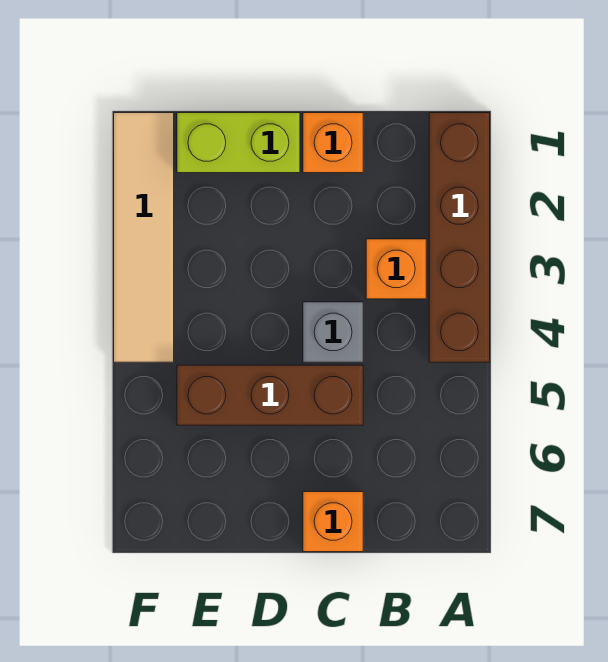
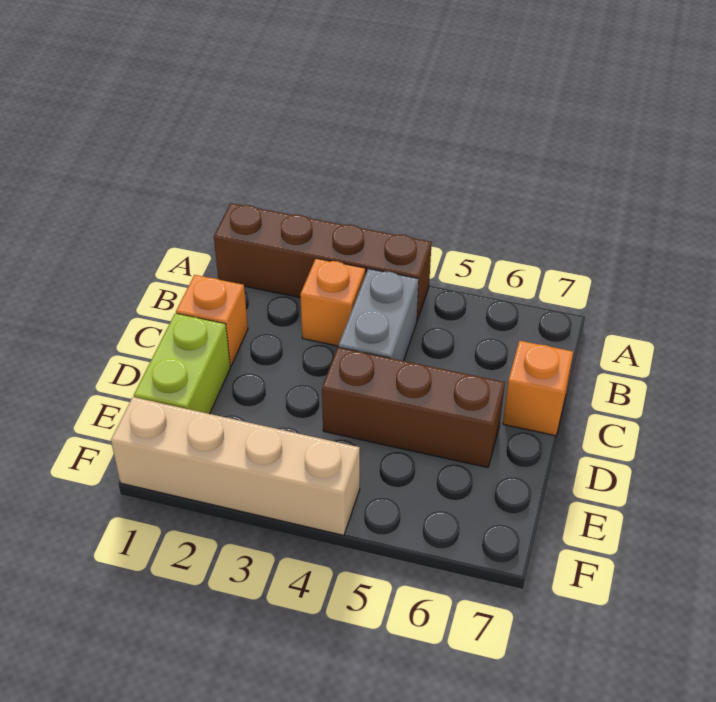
grey 1x1 brick [303,302,363,362] -> grey 1x2 brick [338,269,419,361]
brown 1x3 brick [177,365,363,425] -> brown 1x3 brick turned to [322,347,505,468]
tan 1x4 tile [114,113,174,362] -> tan 1x4 brick [111,397,360,535]

